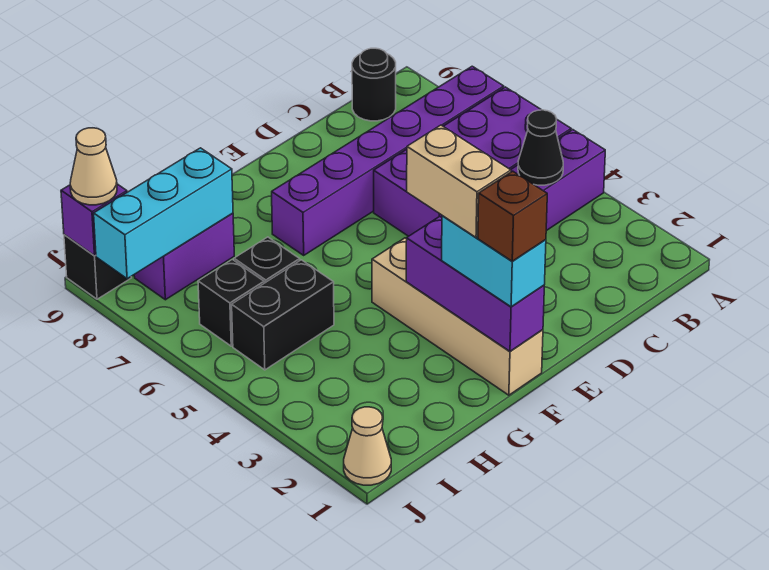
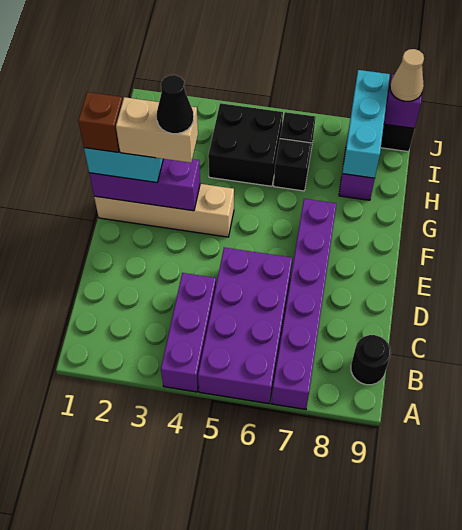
black 1x1 cone [518,110,563,185] -> black 1x1 cone moved to [157,75,194,134]
black 1x2 brick [232,260,334,370] -> black 2x2 brick [208,103,283,186]
tan 1x1 cone [344,407,391,485] -> none

